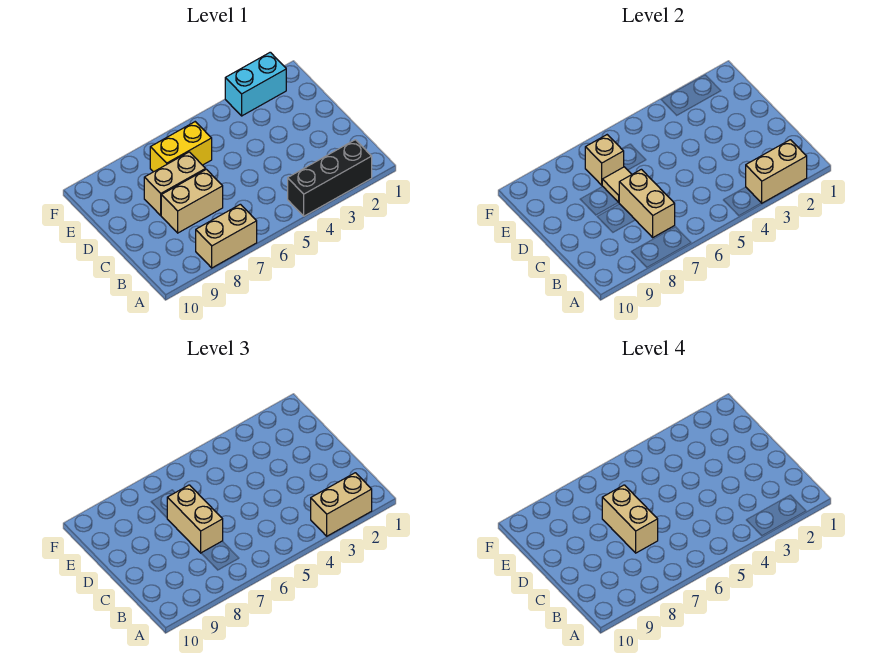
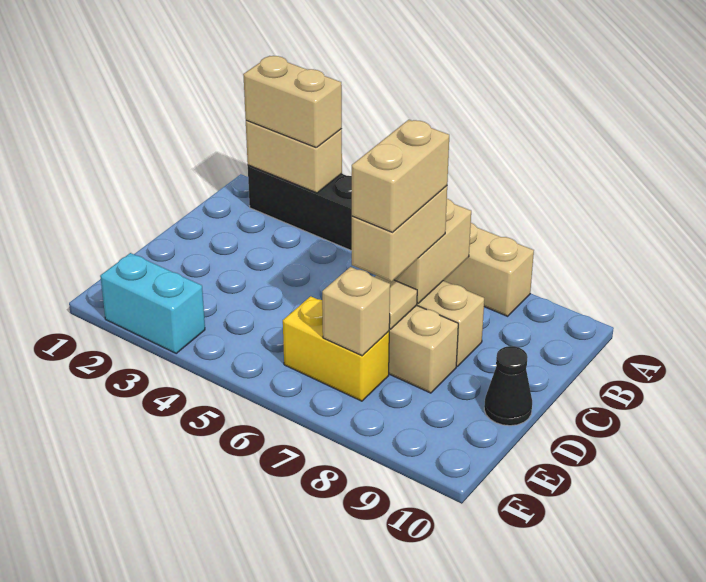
none -> black 1x1 cone [484,346,532,426]

